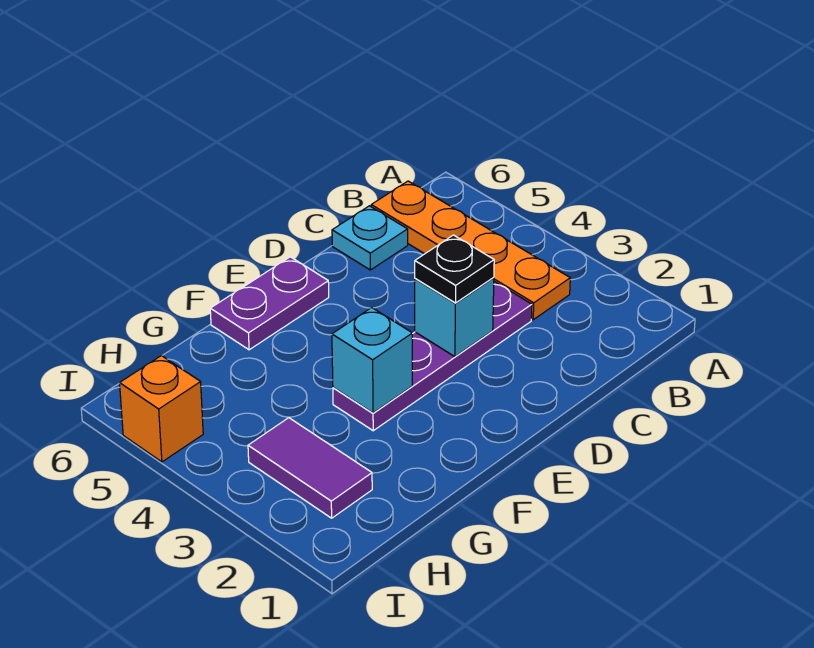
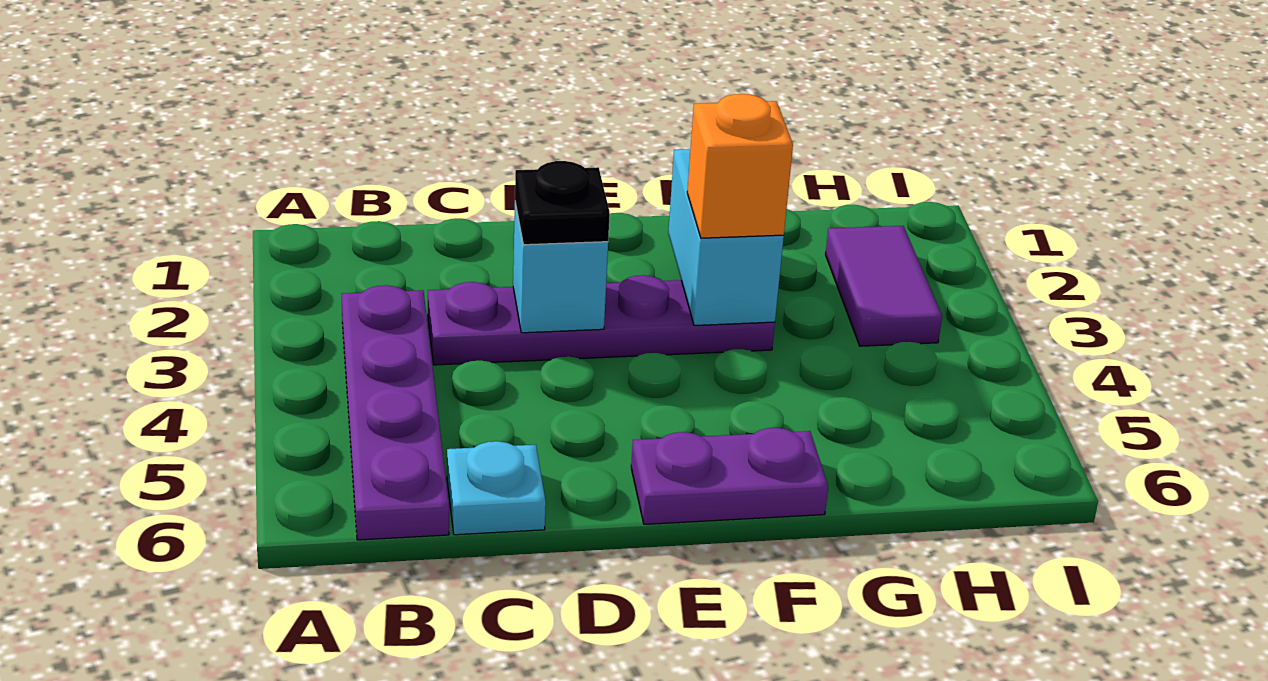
orange 1x4 plate [371,181,570,320] -> purple 1x4 plate [342,285,449,540]
cyan 1x1 brick [332,308,412,413] -> cyan 1x2 brick [668,149,784,326]
orange 1x1 brick [120,356,203,462] -> orange 1x1 brick moved to [687,94,793,238]

